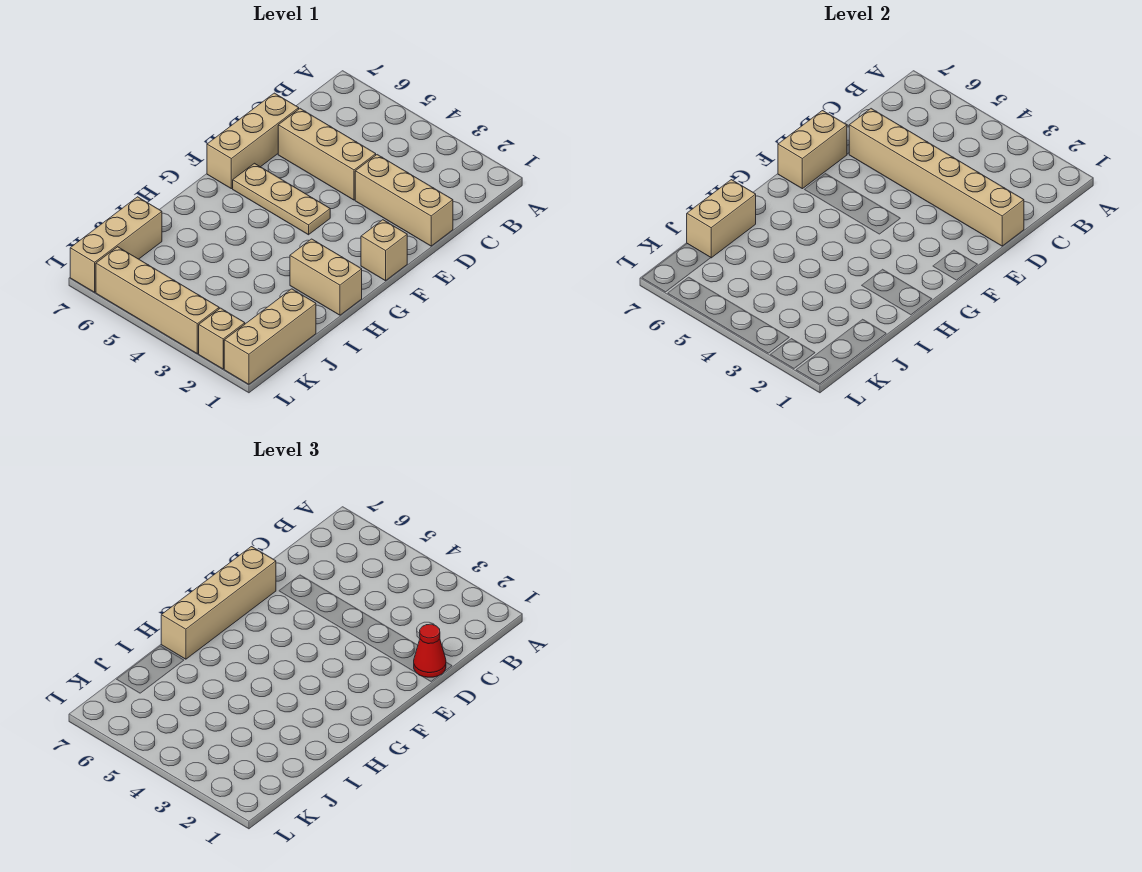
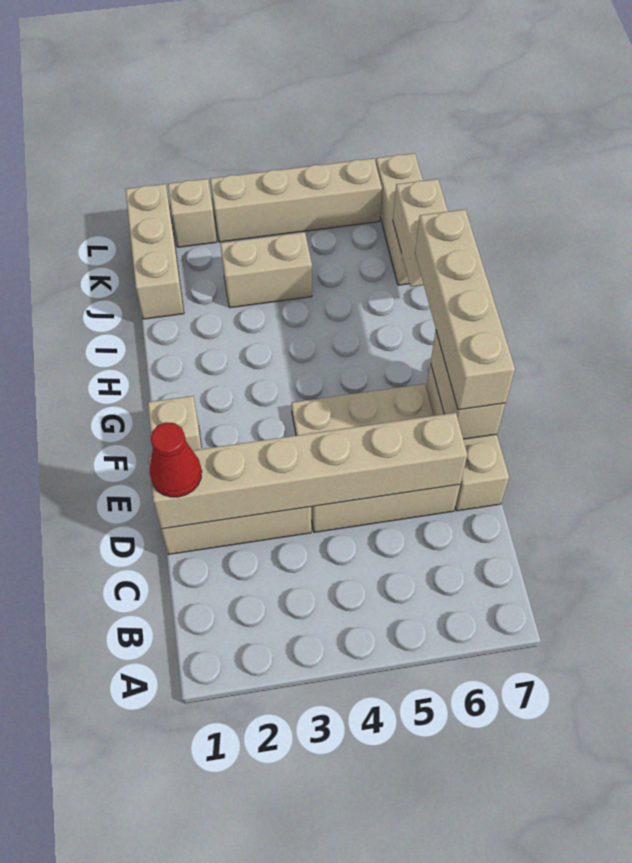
tan 1x2 brick [290,239,362,315] -> tan 1x2 brick moved to [220,232,312,308]

